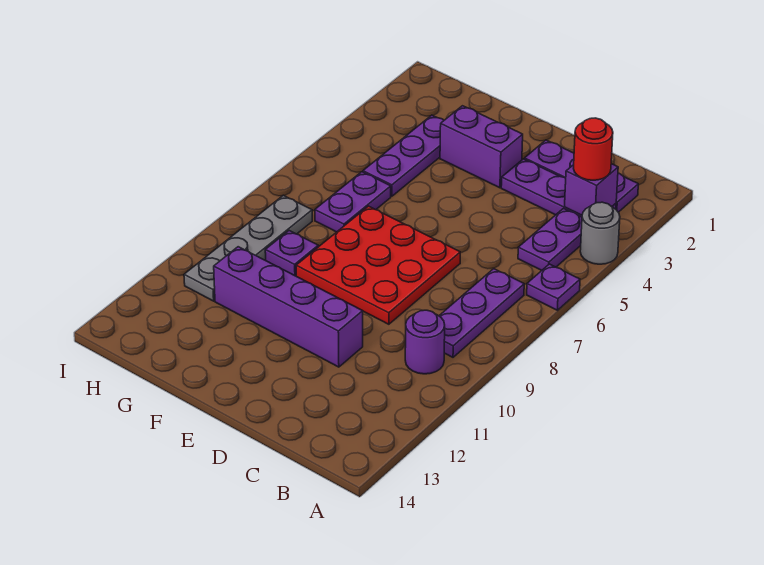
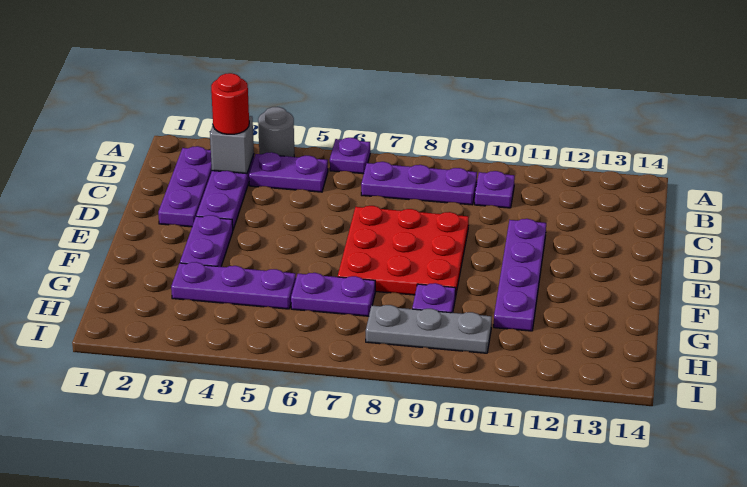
purple 1x1 brick [565,164,618,215] -> grey 1x1 brick [210,116,254,174]
purple 1x1 round brick [405,310,445,374] -> purple 1x1 plate [475,171,515,208]
purple 1x4 brick [214,247,363,367] -> purple 1x4 plate [494,219,546,331]
purple 1x2 brick [440,106,523,188] -> purple 1x2 plate [180,215,233,267]
grey 1x4 plate [184,195,312,301] -> grey 1x3 plate [366,305,492,353]

